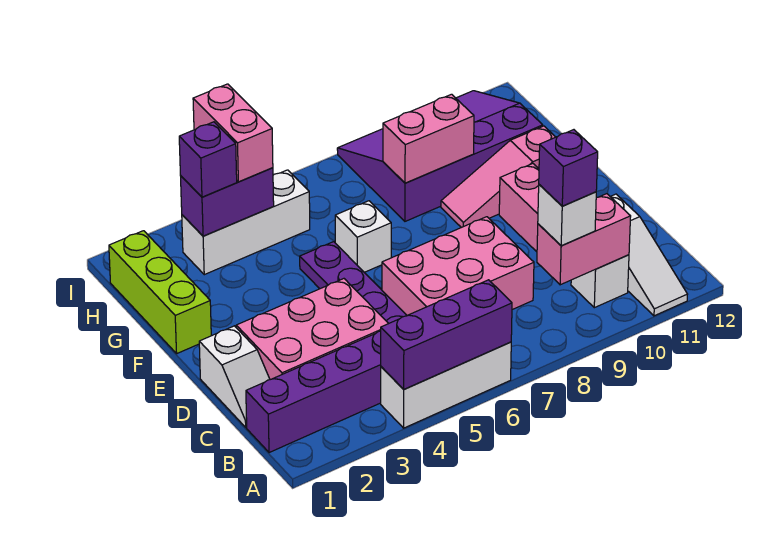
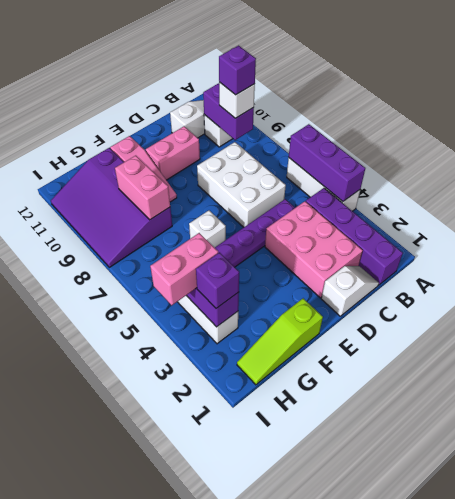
pink 1x2 brick [537,194,631,285] -> purple 1x2 brick [203,83,254,140]
pink 2x3 brick [382,217,534,316] -> white 2x3 brick [197,142,286,227]
lime 1x3 brick [109,231,211,353] -> lime 1x3 slope [237,298,323,385]

